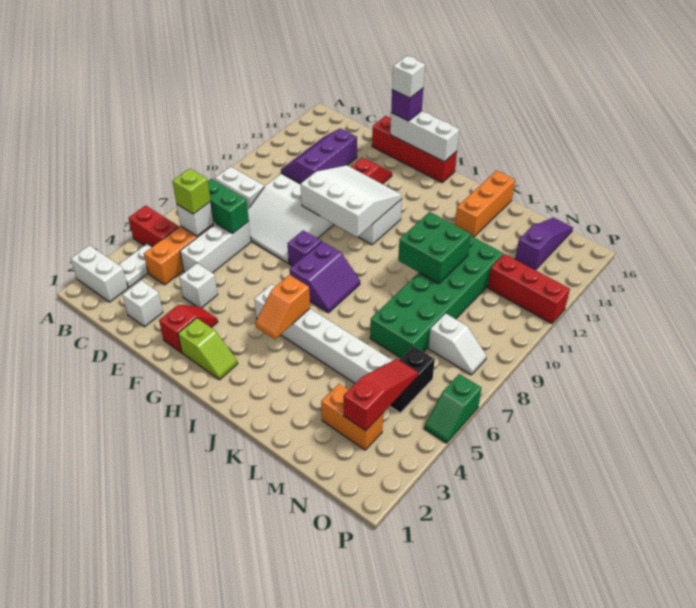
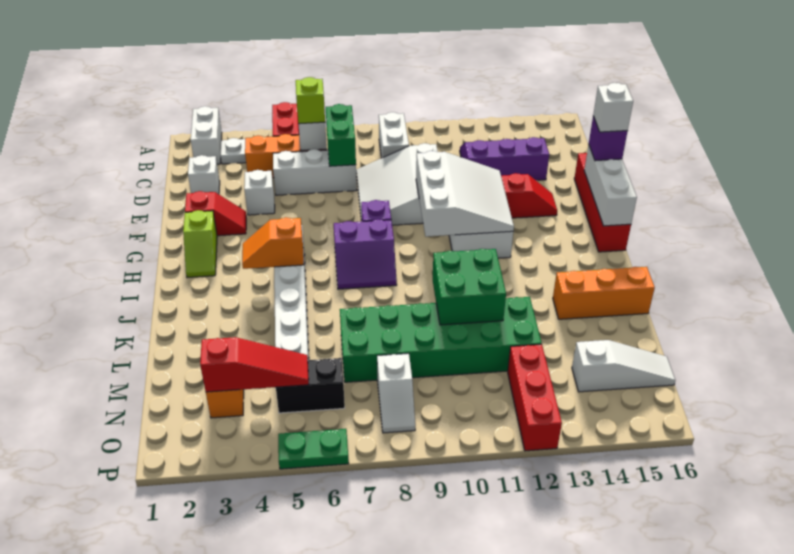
purple 1x3 slope [515,218,573,270] -> white 1x3 slope [572,340,675,392]
green 1x2 slope [424,374,482,443] -> green 1x2 plate [278,429,349,469]

